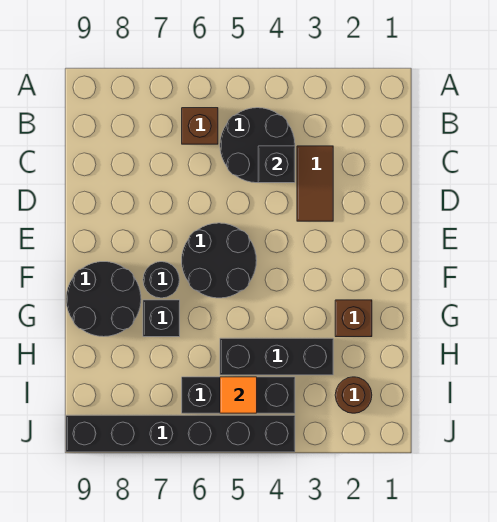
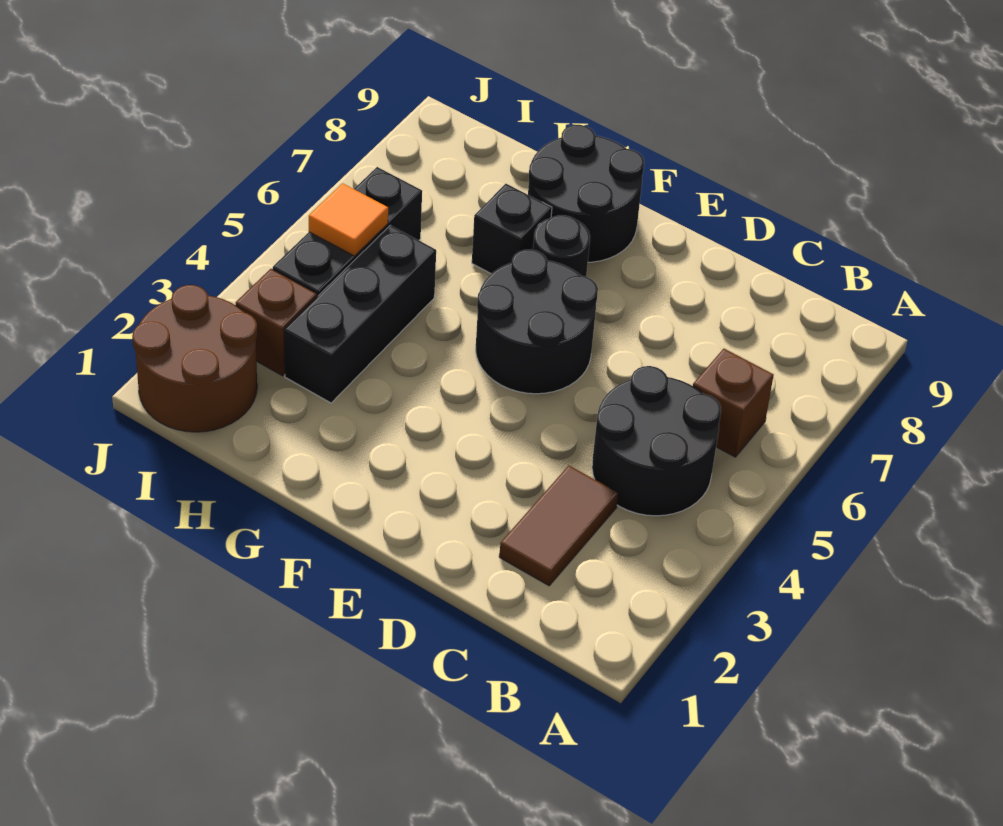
brown 1x2 tile [297,146,333,221] -> brown 1x2 tile turned to [499,466,618,586]
black 1x1 brick [258,146,295,183] -> none
brown 1x1 brick [335,300,372,337] -> brown 1x1 brick moved to [236,269,317,376]
brown 1x1 round brick [335,377,372,413] -> brown 2x2 round brick [132,285,257,432]
black 1x6 brick [66,415,295,452] -> none

